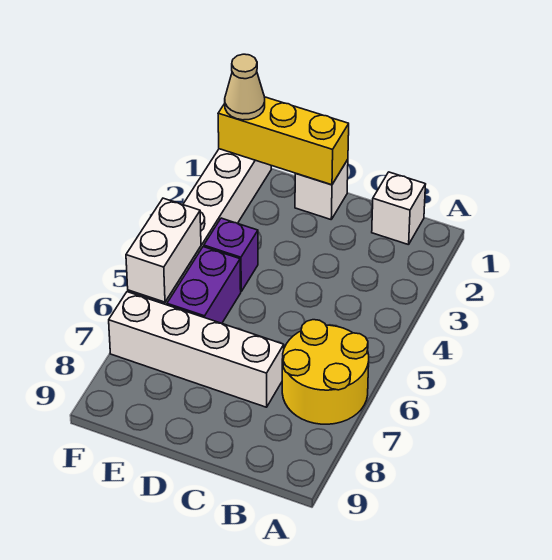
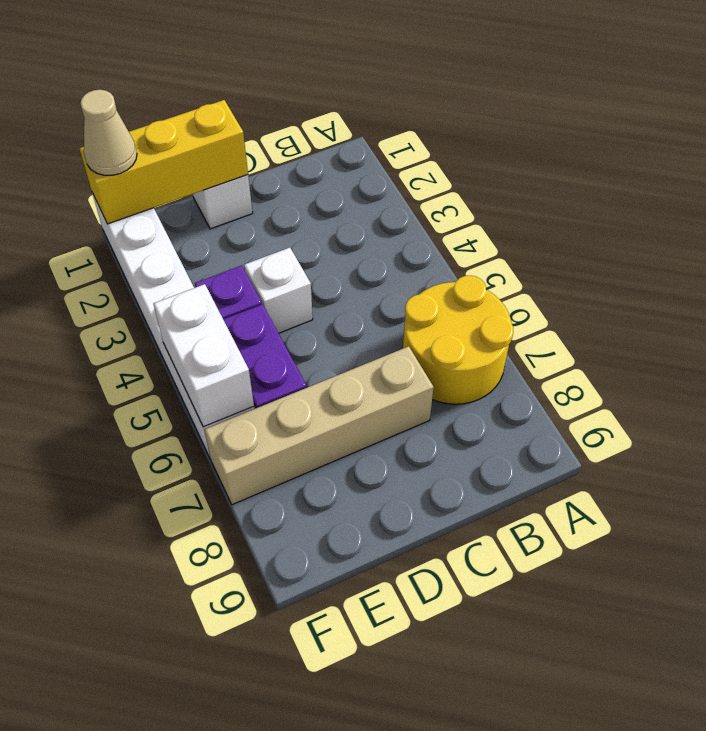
white 1x1 brick [372,172,426,245] -> white 1x1 brick moved to [244,248,313,333]
white 1x4 brick [109,292,284,407] -> tan 1x4 brick [205,346,434,505]

